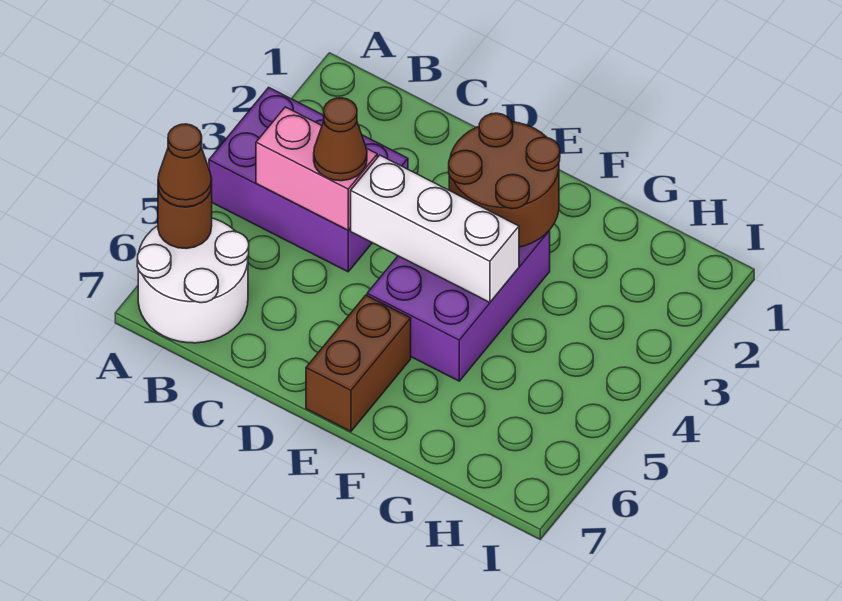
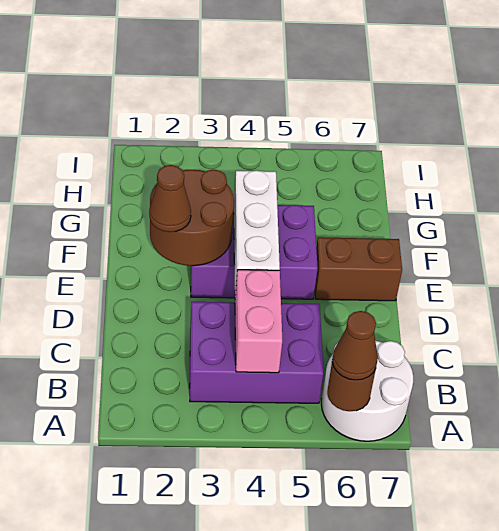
purple 2x3 brick [209,87,408,272] -> purple 2x3 brick turned to [190,302,324,403]
brown 1x1 cone [314,98,367,181] -> brown 1x1 cone moved to [149,165,191,232]

